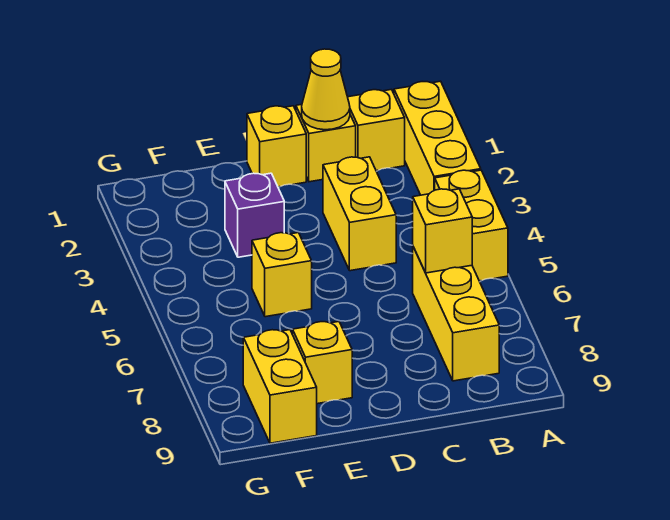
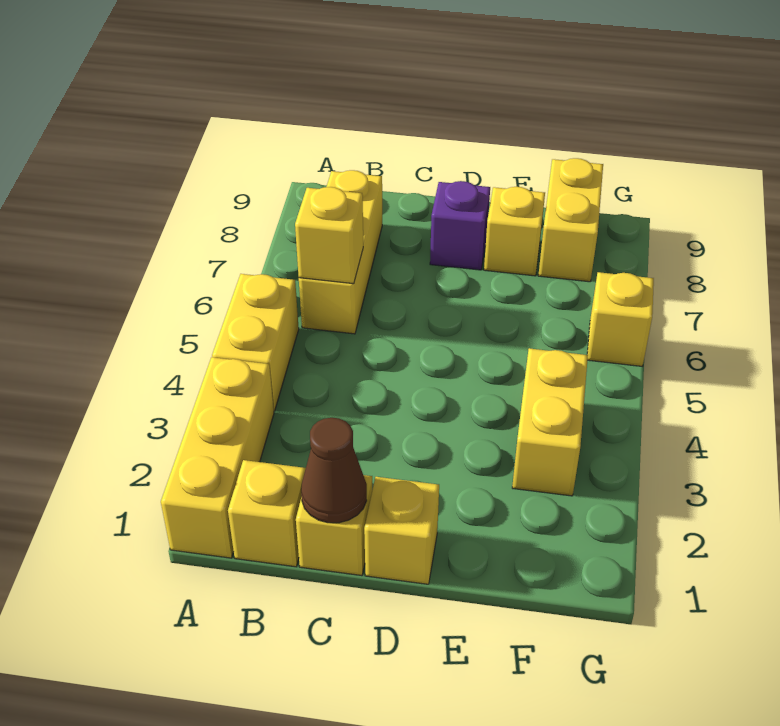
yellow 1x1 cone [302,49,350,130] -> brown 1x1 cone [301,418,367,523]
yellow 1x2 brick [323,157,396,271] -> yellow 1x2 brick moved to [512,348,588,496]
purple 1x1 brick [225,173,284,257] -> purple 1x1 brick moved to [430,181,490,270]
yellow 1x1 brick [252,233,312,317] -> yellow 1x1 brick moved to [587,272,654,366]

